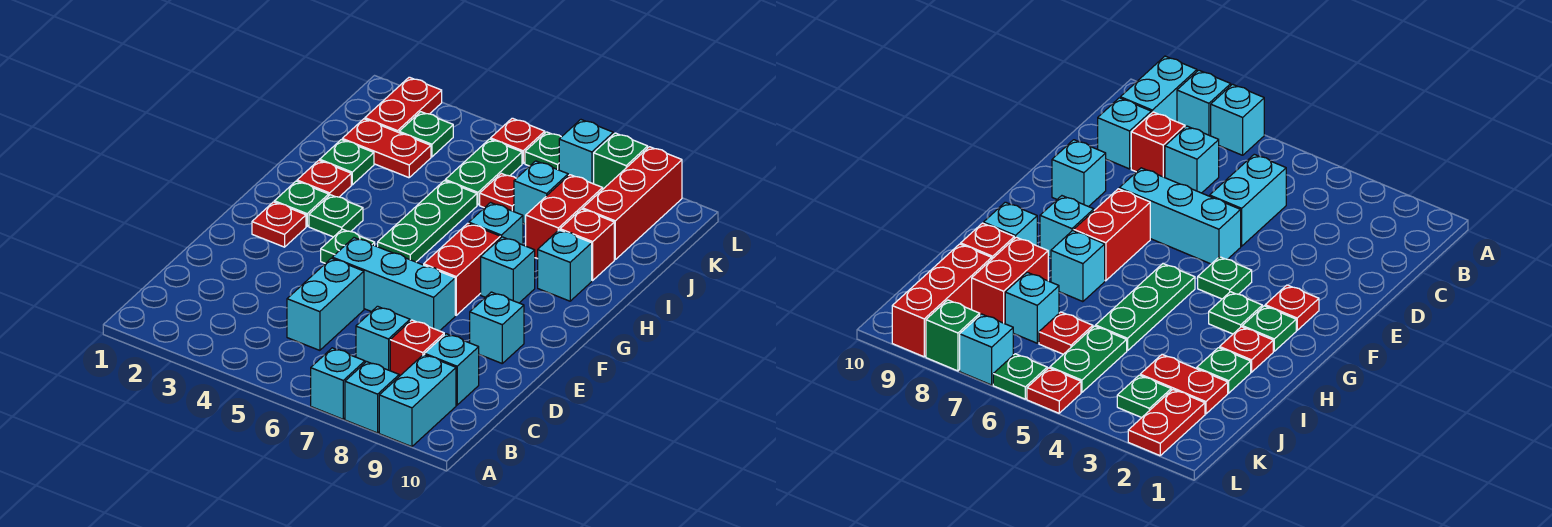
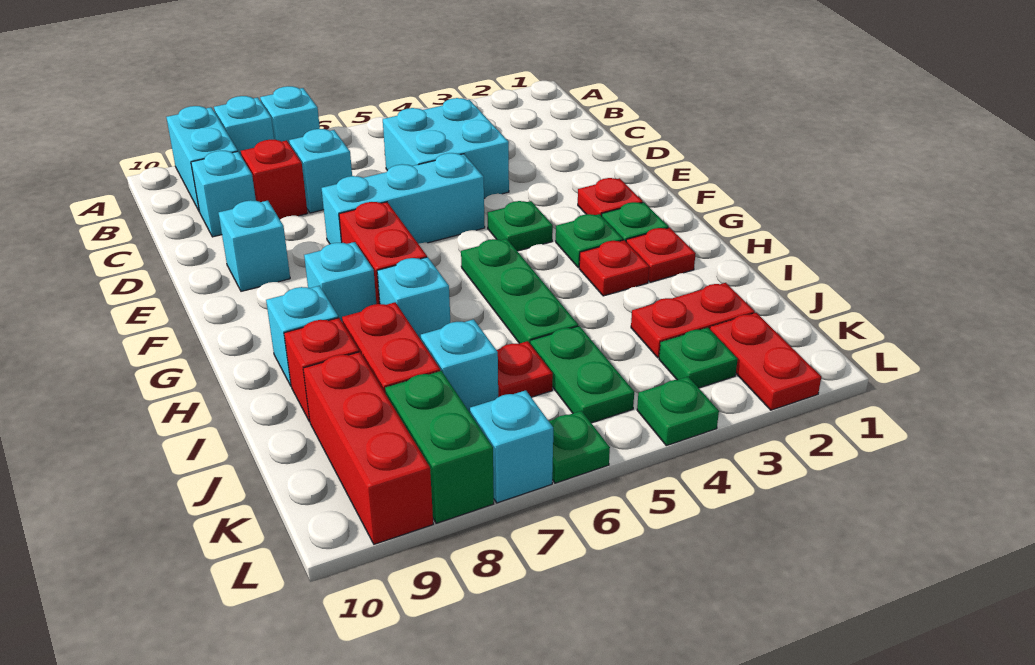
cyan 1x2 brick [287,258,364,350] -> cyan 2x2 brick [383,98,509,198]
green 1x1 plate [320,140,374,185] -> green 1x1 plate moved to [637,377,719,446]
red 1x1 plate [491,118,545,163] -> red 1x1 plate moved to [579,240,649,296]
green 1x1 brick [594,133,648,189] -> green 1x2 brick [385,371,494,523]

